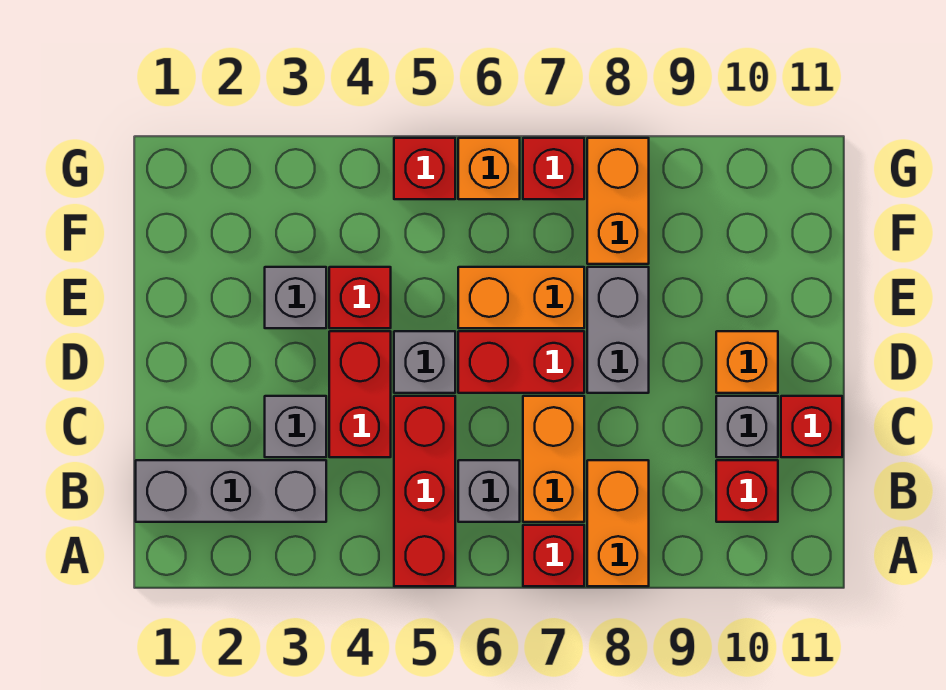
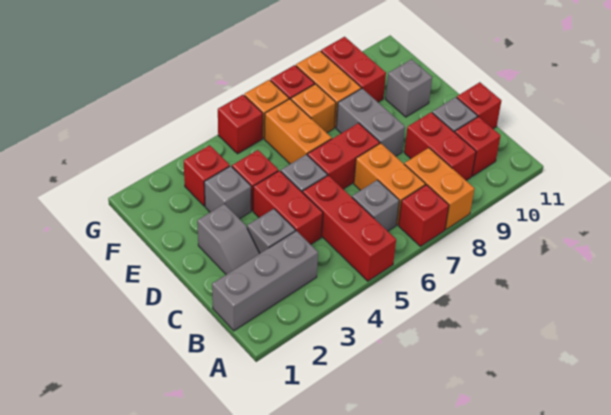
none -> red 1x2 brick [404,112,476,180]
none -> grey 1x2 slope [197,204,260,274]
orange 1x1 brick [716,331,778,393] -> orange 1x1 brick moved to [291,84,336,133]
orange 1x2 brick [458,267,584,328] -> orange 1x2 brick turned to [265,99,332,164]
none -> grey 1x1 brick [386,59,432,117]
none -> red 1x1 brick [184,145,230,206]
none -> red 1x2 brick [321,37,386,102]

